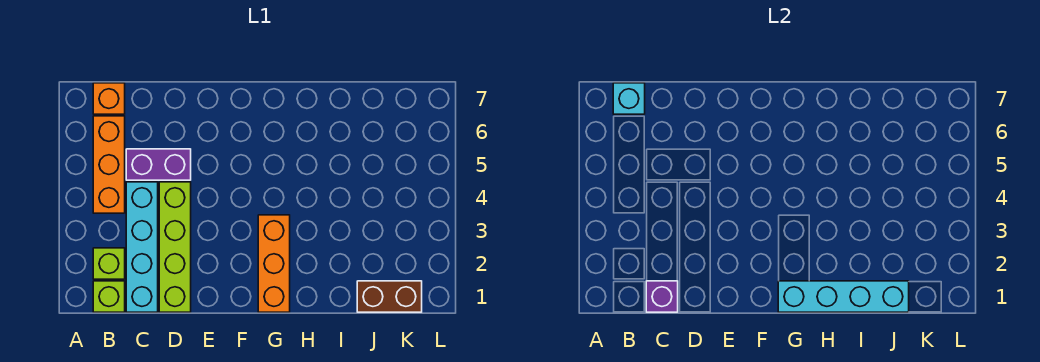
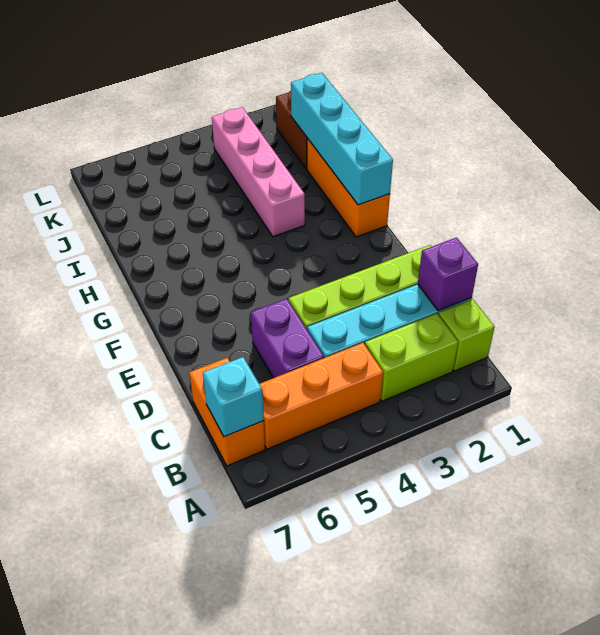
lime 1x1 brick [93,248,125,279] -> lime 1x2 brick [365,314,458,401]
orange 1x1 brick [93,83,125,114] -> orange 1x2 brick [189,358,265,466]
orange 1x3 brick [258,215,290,312] -> orange 1x3 brick turned to [307,138,390,237]
none -> pink 1x4 brick [212,107,305,237]

